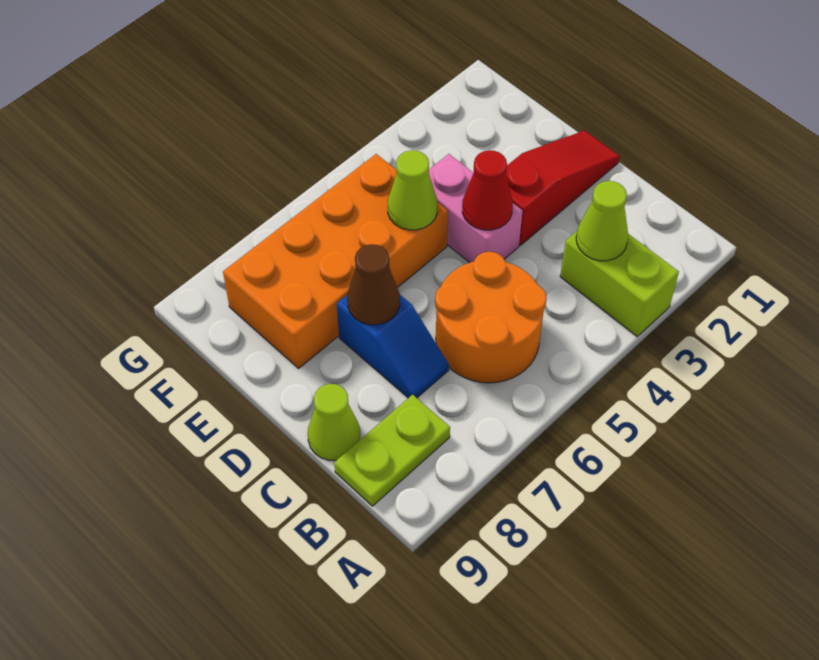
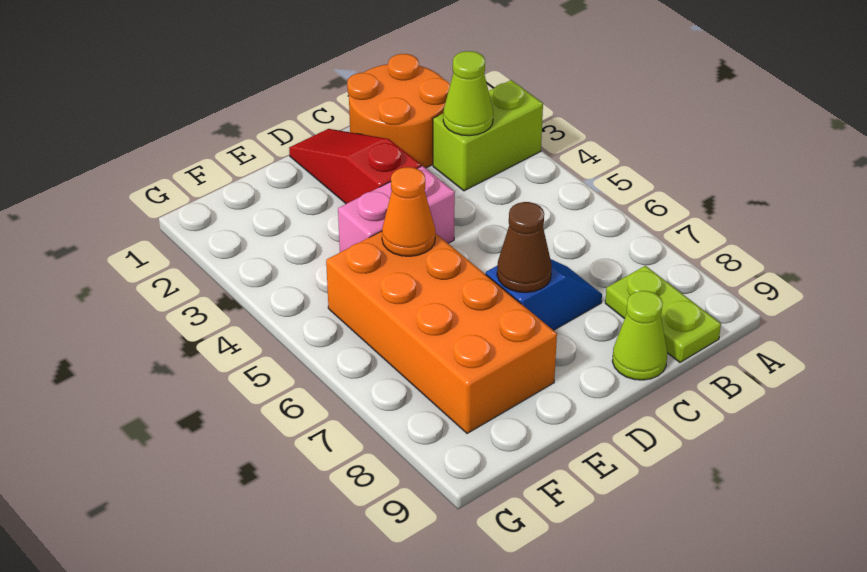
orange 2x2 round brick [435,252,547,383] -> orange 2x2 round brick moved to [347,54,450,168]
red 1x1 cone [462,150,513,230] -> none
lime 1x1 cone [388,150,438,230] -> orange 1x1 cone [382,167,435,256]

